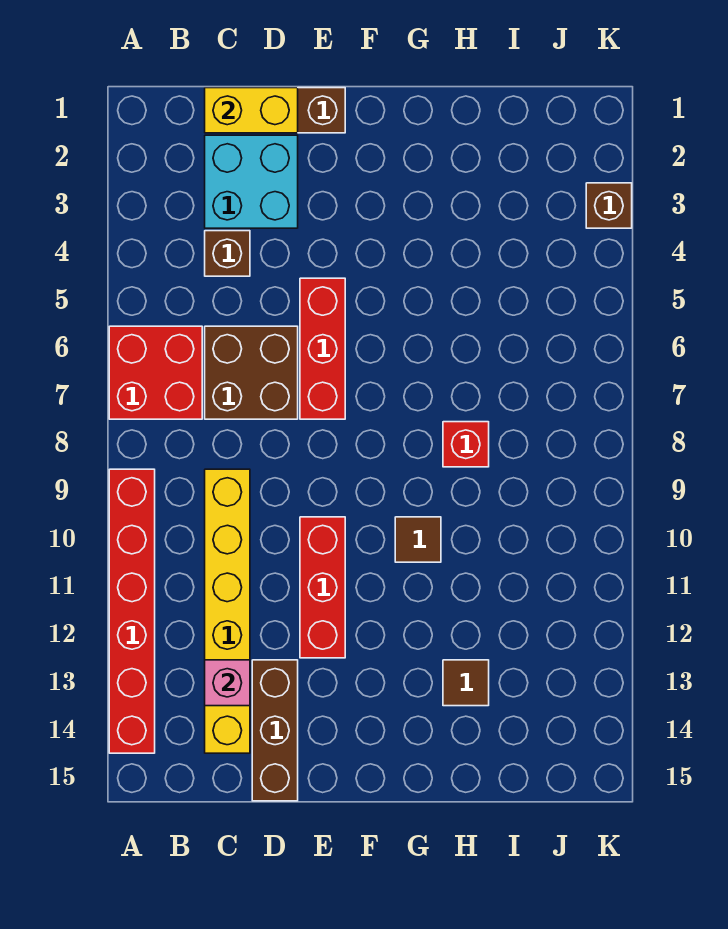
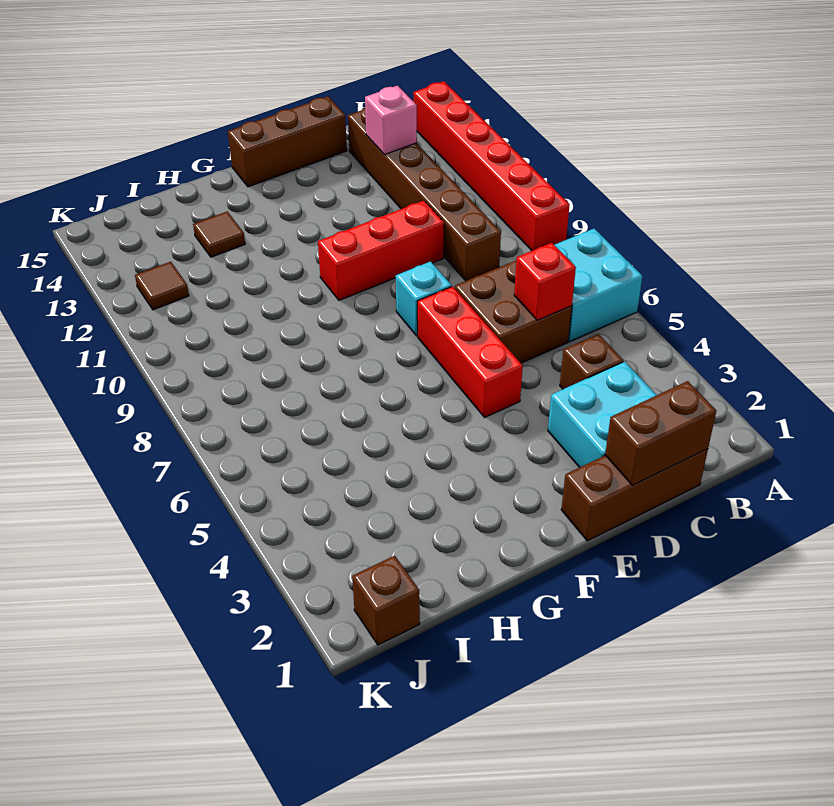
red 2x2 brick [109,326,202,419] -> cyan 2x2 brick [555,229,642,342]
yellow 1x2 brick [205,88,298,133] -> brown 1x2 brick [605,381,716,485]
yellow 1x6 brick [205,469,250,753] -> brown 1x6 brick [348,108,501,281]
brown 1x3 brick [252,660,298,801] -> brown 1x3 brick turned to [228,96,347,187]
none -> cyan 1x1 brick [396,262,452,336]
red 1x3 brick [300,517,345,658] -> red 1x3 brick turned to [318,201,444,300]
brown 1x1 tile [395,517,441,562] -> brown 1x1 tile moved to [135,262,189,310]
red 1x1 brick [443,422,489,467] -> red 1x1 brick moved to [514,243,576,320]
brown 1x1 brick [586,183,632,228] -> brown 1x1 brick moved to [352,556,420,645]

